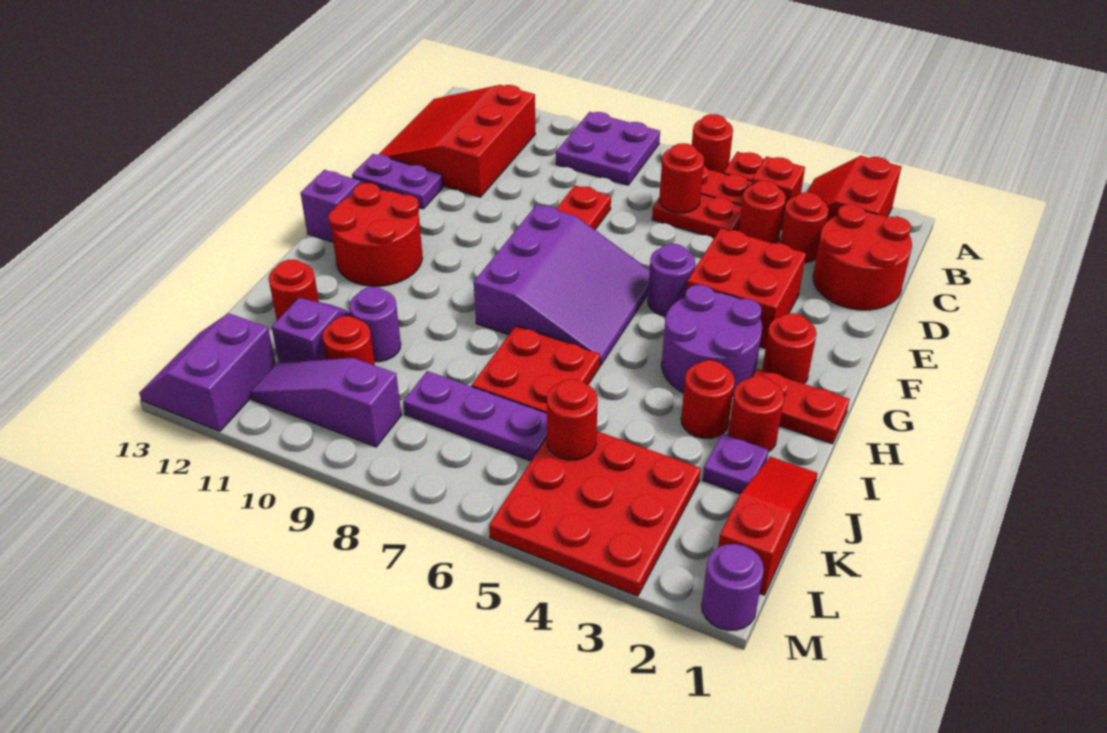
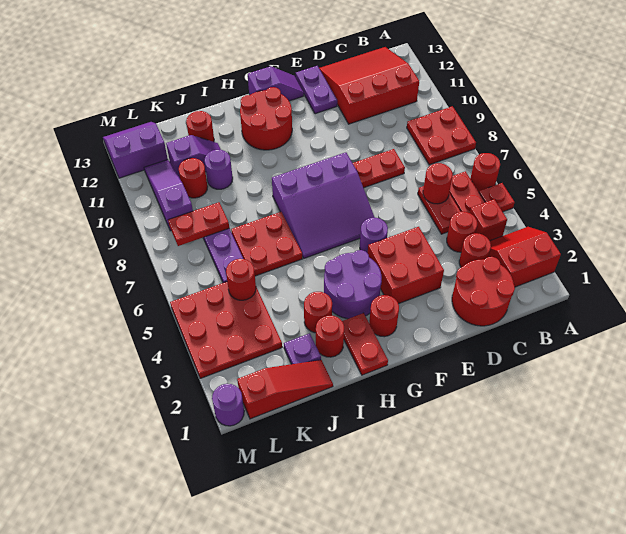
purple 2x2 plate [556,112,660,185] -> red 2x2 plate [407,106,476,165]
none -> red 1x2 plate [168,202,229,246]

